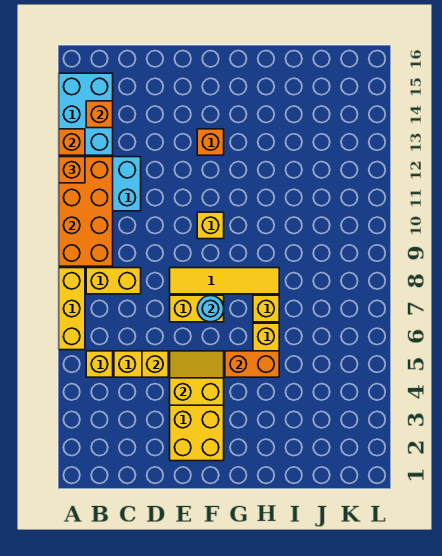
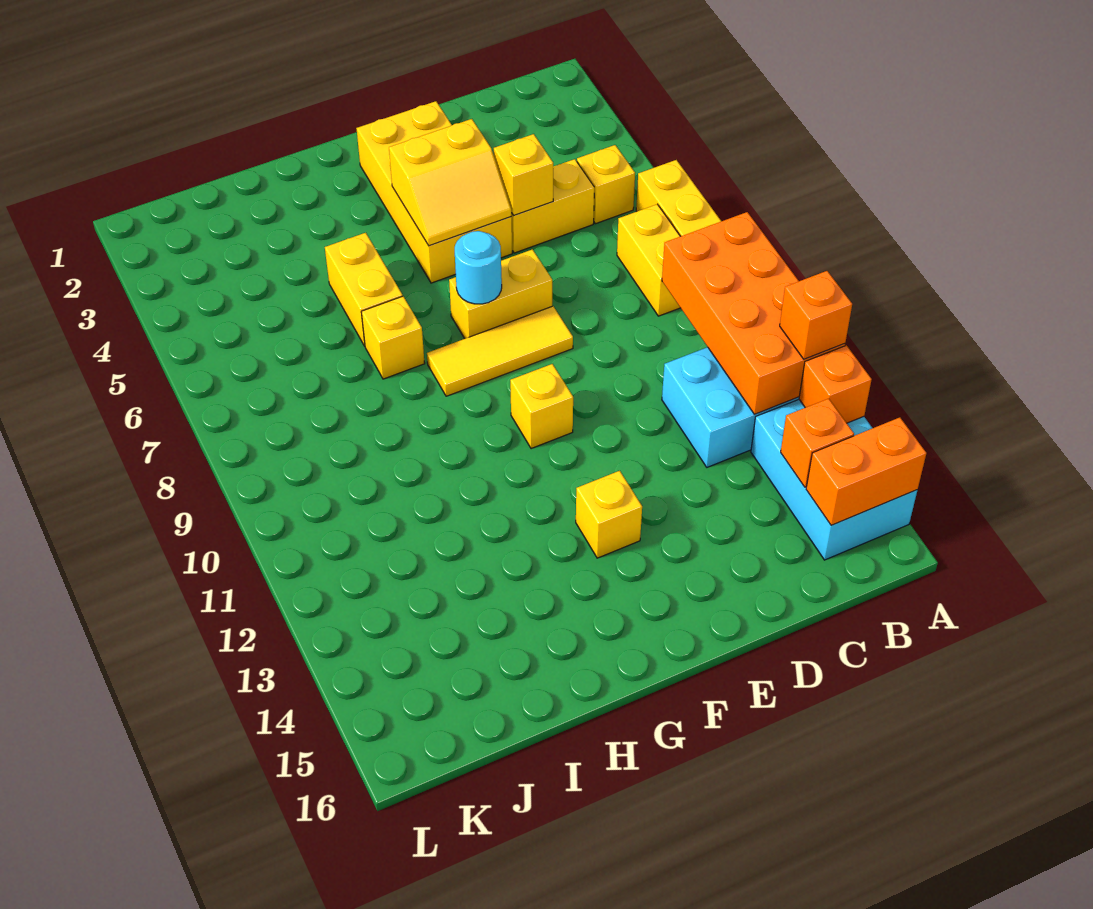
yellow 1x2 brick [86,268,141,294] -> yellow 1x2 brick turned to [617,204,680,316]
yellow 1x4 tile [170,268,279,294] -> yellow 1x3 tile [427,306,573,396]
orange 1x1 brick [197,129,224,155] -> yellow 1x1 brick [576,471,642,558]
orange 1x2 brick [225,351,279,377] -> orange 1x2 brick moved to [806,417,926,525]

